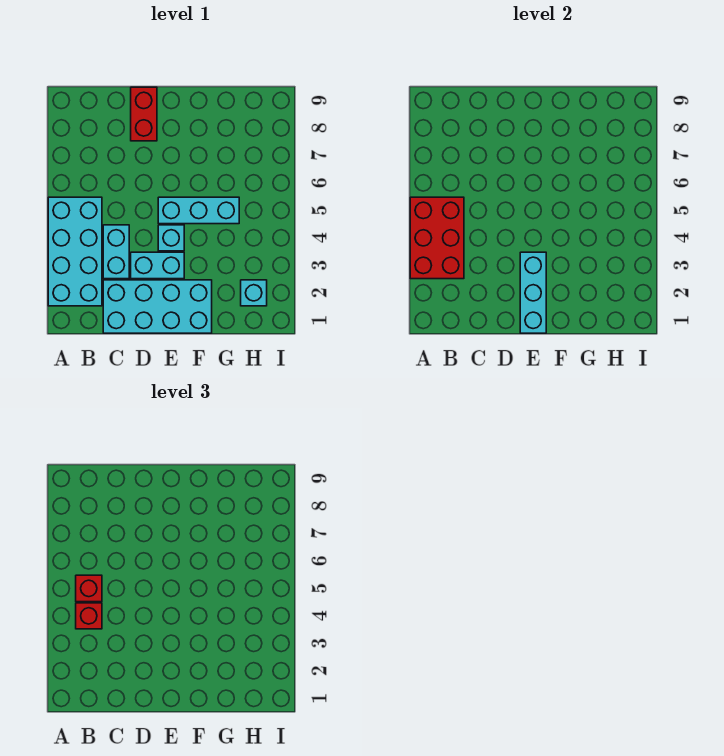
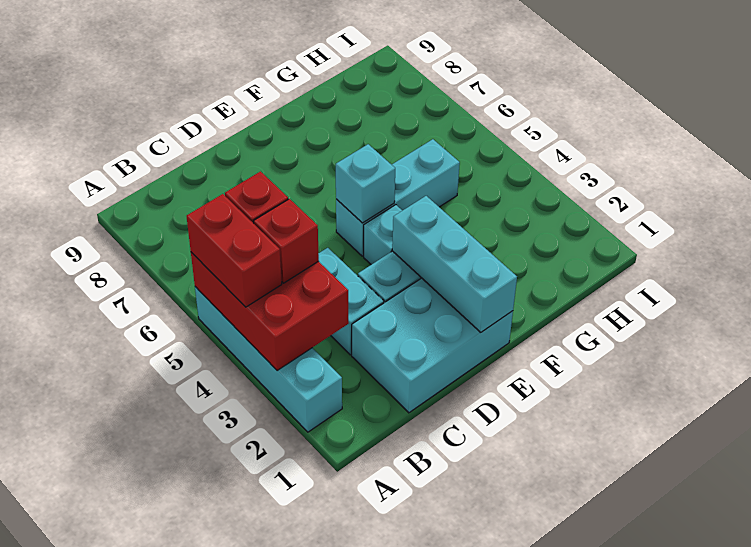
cyan 2x4 brick [48,197,102,306] -> cyan 1x4 brick [195,287,342,432]
cyan 2x4 brick [103,280,212,333] -> cyan 2x3 brick [352,278,513,413]
red 1x2 brick [131,87,157,141] -> red 1x2 brick moved to [187,194,282,307]
cyan 1x1 brick [241,280,267,306] -> cyan 1x1 brick moved to [336,144,395,223]

